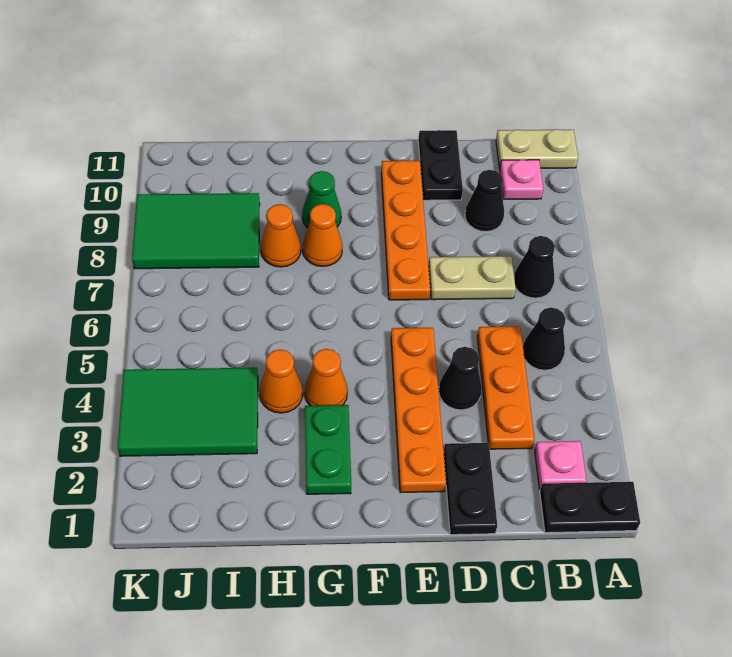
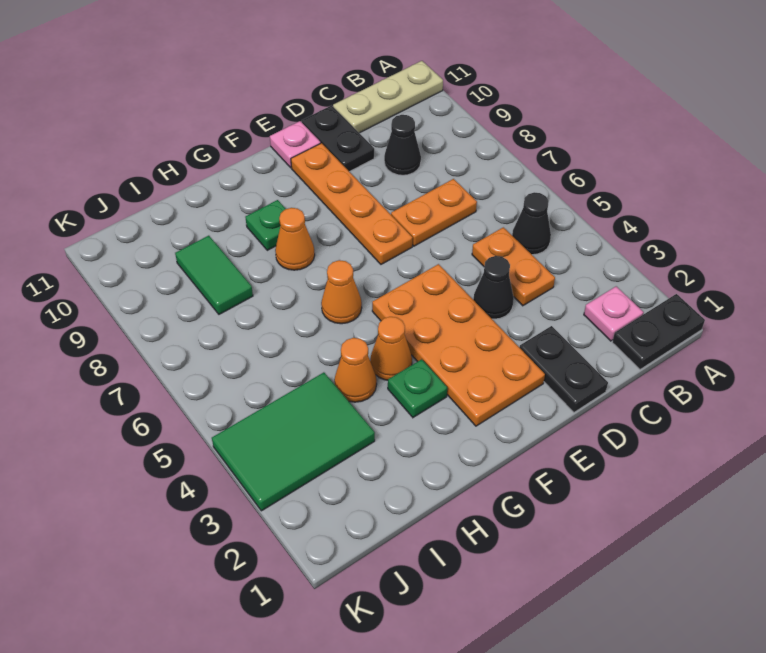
tan 1x2 plate [496,129,578,169] -> tan 1x3 plate [333,61,443,133]
black 1x1 cone [514,236,555,298] -> none
pink 1x1 plate [500,160,543,199] -> pink 1x1 plate moved to [270,121,321,168]
orange 1x3 plate [477,326,535,449] -> orange 1x2 plate [472,227,555,306]
tan 1x2 plate [429,256,516,300] -> orange 1x2 plate [391,179,477,246]
orange 1x4 plate [391,328,446,493] -> orange 2x4 plate [372,264,545,426]
green 1x2 plate [305,405,351,494] -> green 1x1 plate [388,359,447,417]
green 1x1 cone [302,171,341,228] -> green 1x1 plate [245,200,286,250]
orange 1x1 cone [261,204,301,267] -> orange 1x1 cone moved to [321,260,362,324]
green 2x3 tile [132,193,260,269] -> green 1x2 tile [175,236,253,314]

